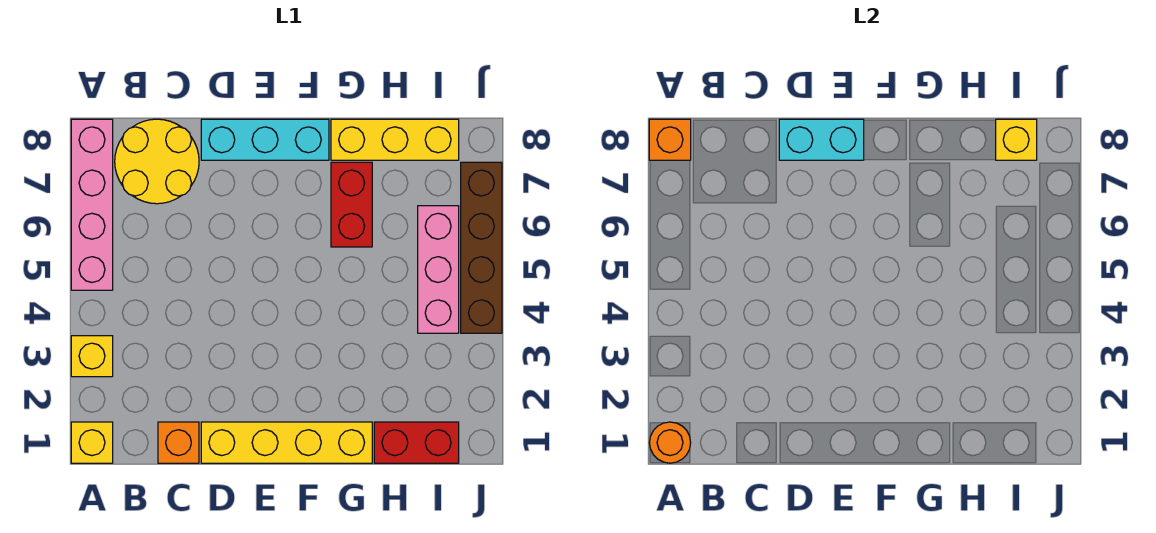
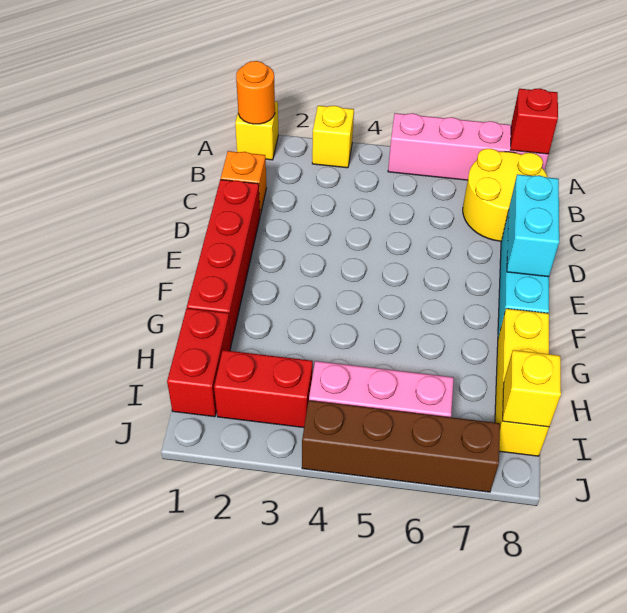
orange 1x1 brick [649,119,691,160] -> red 1x1 brick [511,88,558,154]
yellow 1x4 brick [201,422,372,463] -> red 1x4 brick [187,180,260,343]
red 1x2 brick [331,162,372,247] -> red 1x2 brick moved to [214,350,313,428]

